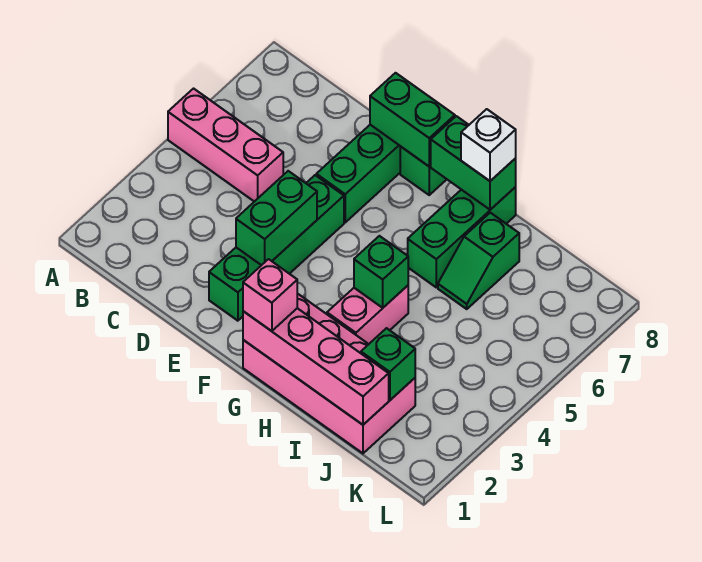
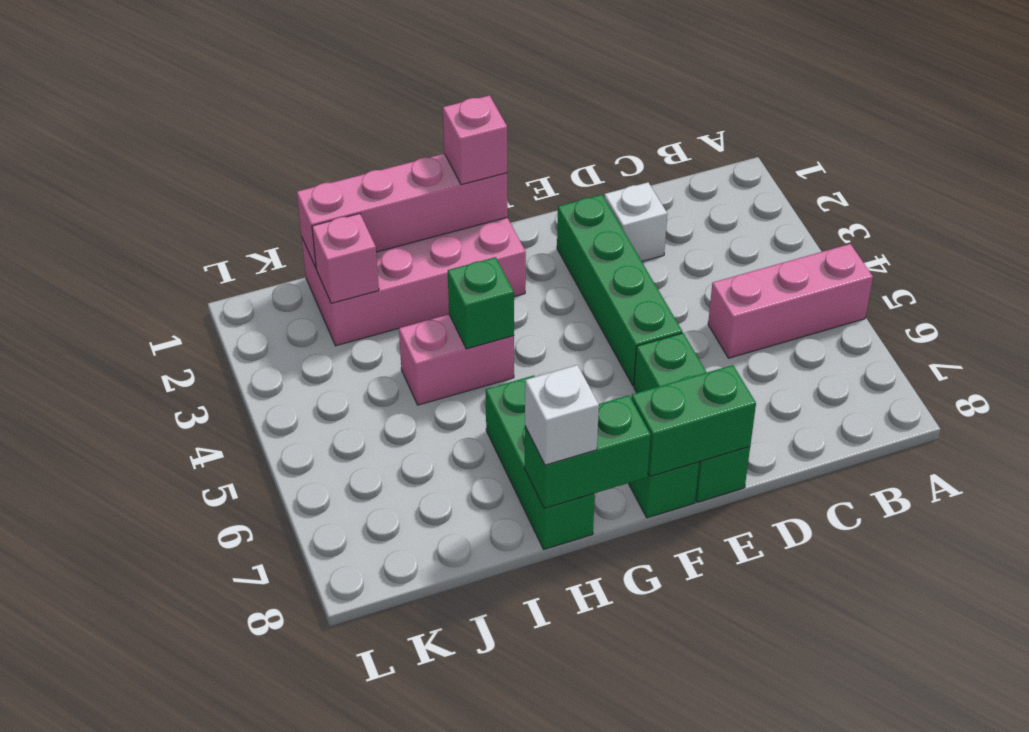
none -> white 1x1 brick [604,182,667,261]
green 1x2 brick [236,171,317,265] -> none
pink 1x2 brick [327,286,408,344] -> pink 1x2 brick turned to [399,315,514,405]
green 1x2 slope [438,213,519,309] -> none
green 1x1 brick [361,328,415,400] -> pink 1x1 brick [312,213,379,303]

